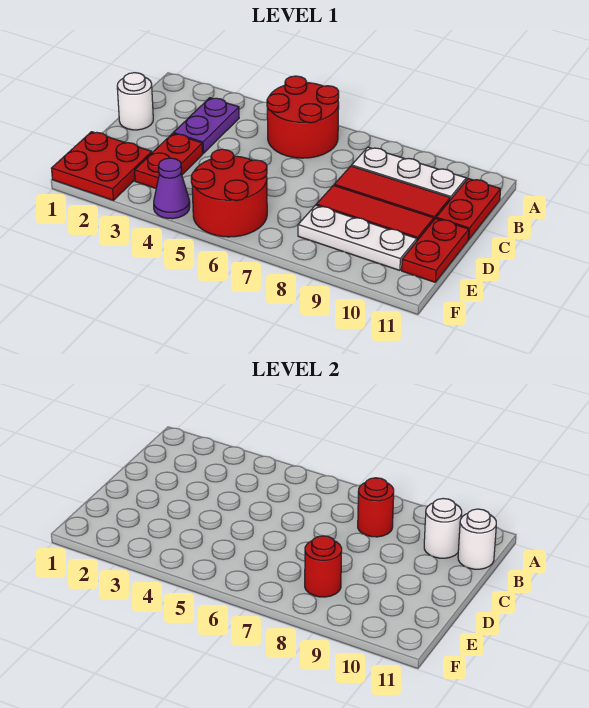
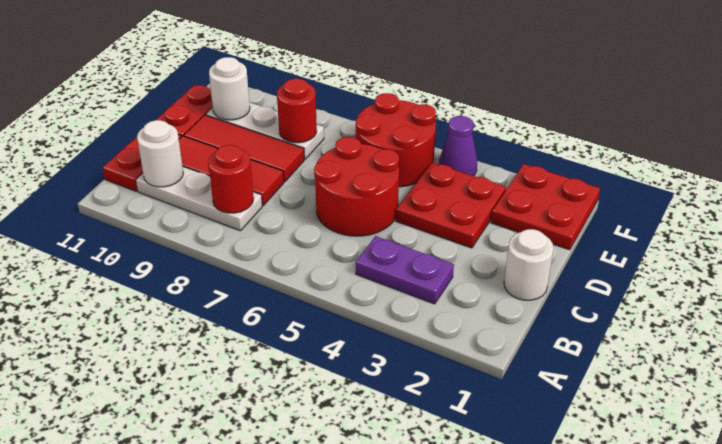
red 2x2 round brick [267,76,339,158] -> red 2x2 round brick moved to [314,137,399,236]
purple 1x2 plate [174,98,239,153] -> purple 1x2 plate turned to [356,236,454,304]
white 1x1 round brick [458,509,496,569] -> white 1x1 round brick moved to [209,57,250,120]
red 1x2 plate [135,133,203,188] -> red 2x2 plate [396,162,506,248]

